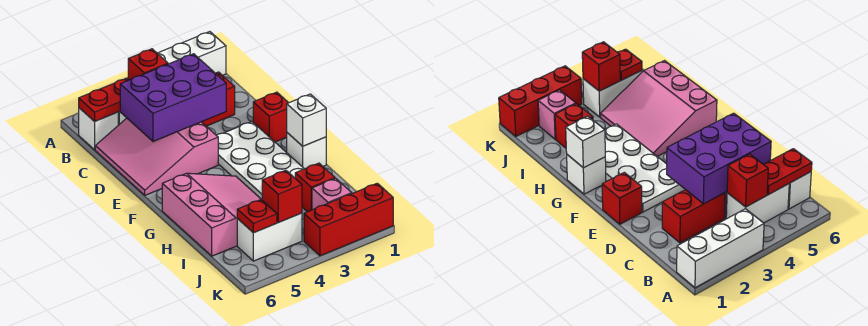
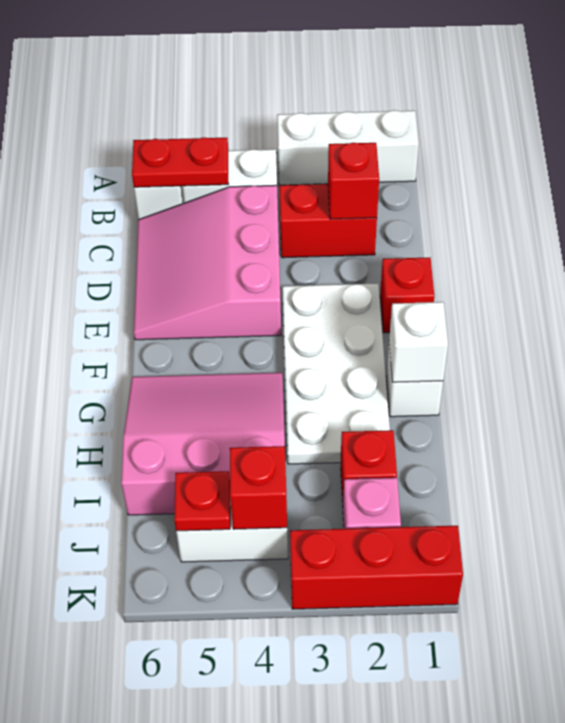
red 1x1 brick [128,49,168,80] -> red 1x1 brick moved to [328,143,379,219]
purple 2x3 brick [120,54,226,141] -> none
pink 3x3 slope [162,173,262,256] -> pink 3x3 slope turned to [121,373,285,515]

